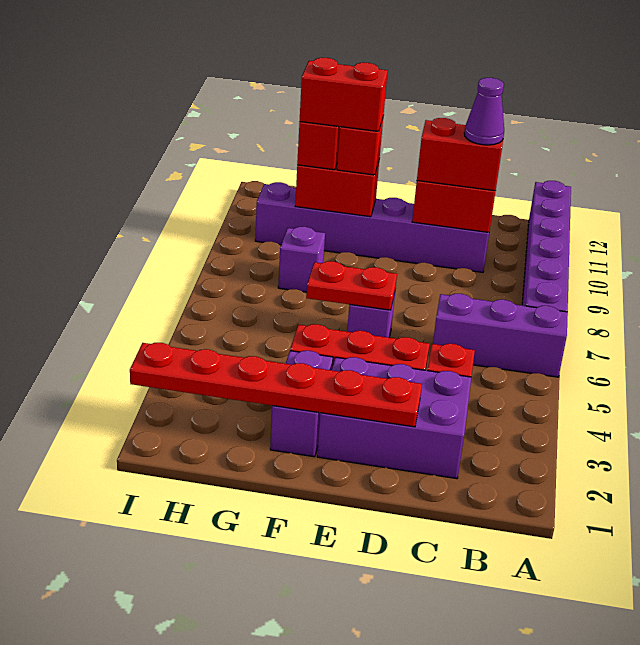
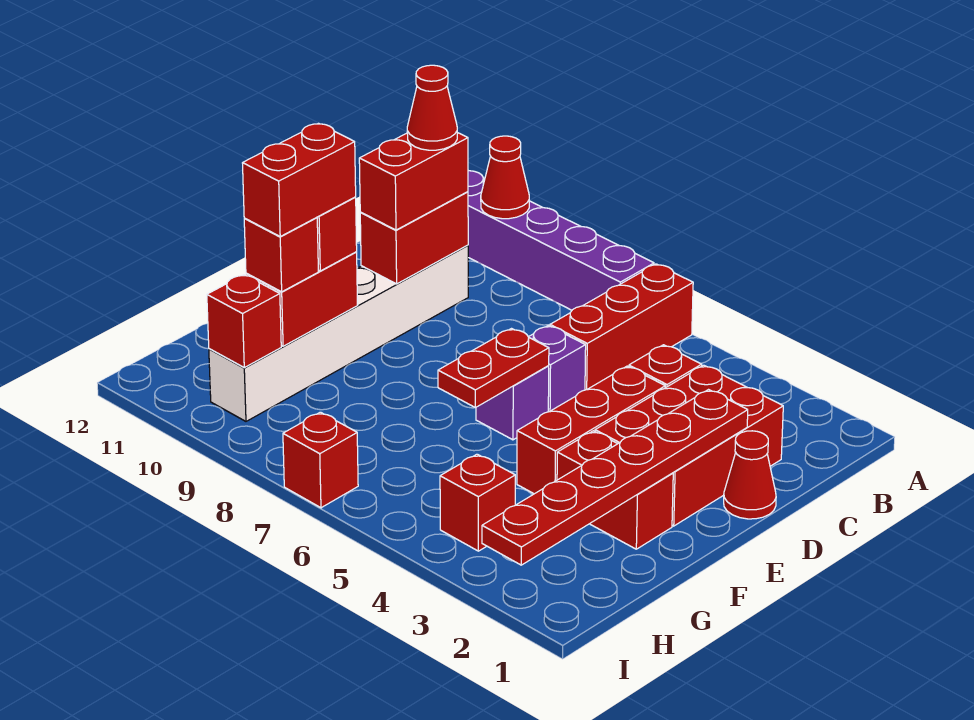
purple 1x3 brick [433,294,568,377] -> red 1x3 brick [550,264,693,390]
none -> red 1x1 cone [481,136,529,219]
purple 2x3 brick [317,357,471,479] -> red 2x3 brick [595,365,783,526]
purple 1x6 brick [255,182,489,272] -> white 1x6 brick [209,245,468,421]
purple 1x1 cone [464,78,504,145] -> red 1x1 cone [407,65,457,150]
none -> red 1x1 cone [724,431,776,519]
purple 1x2 brick [270,351,333,457] -> red 1x2 brick [557,431,673,549]
purple 1x1 brick [278,227,325,292] -> purple 1x1 brick moved to [529,326,586,412]
none -> red 1x1 brick [440,454,515,551]
none -> red 1x1 brick [207,275,281,368]
none -> red 1x1 brick [283,412,358,508]

